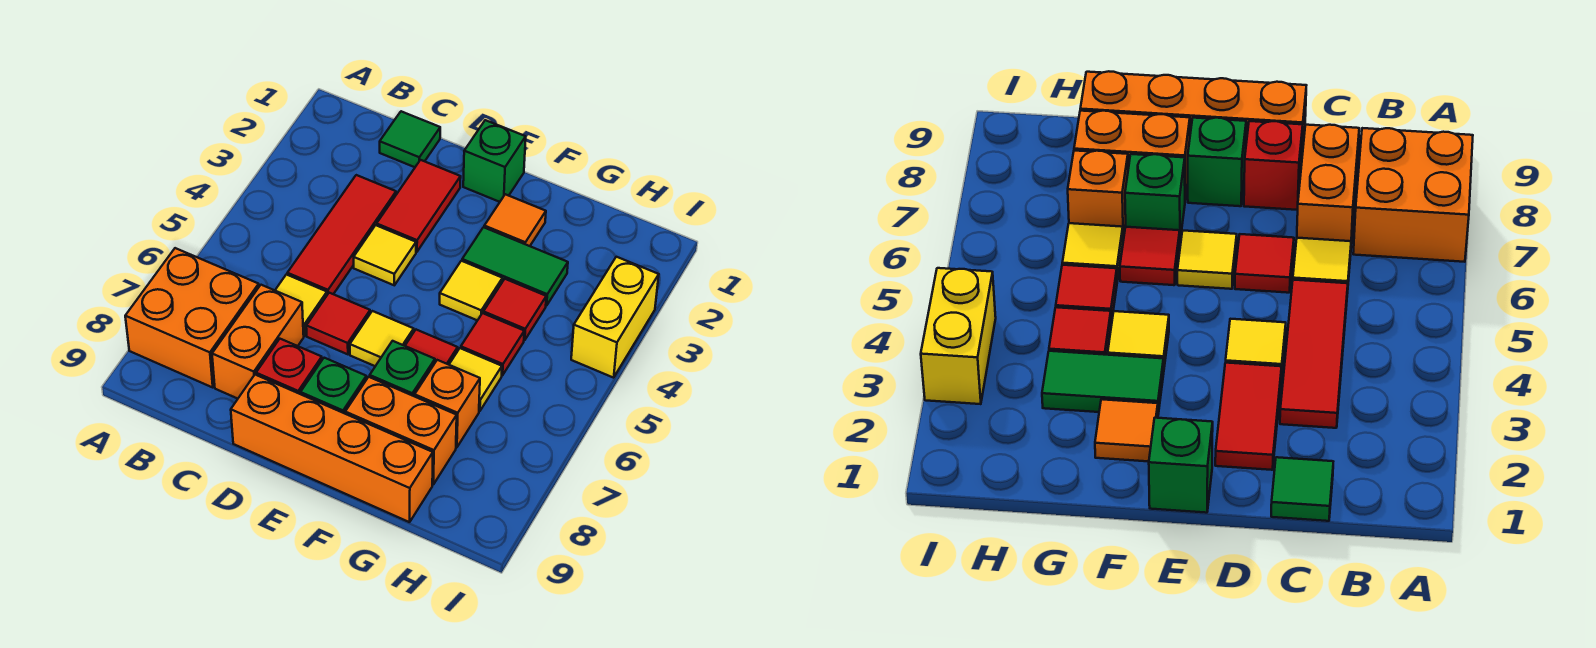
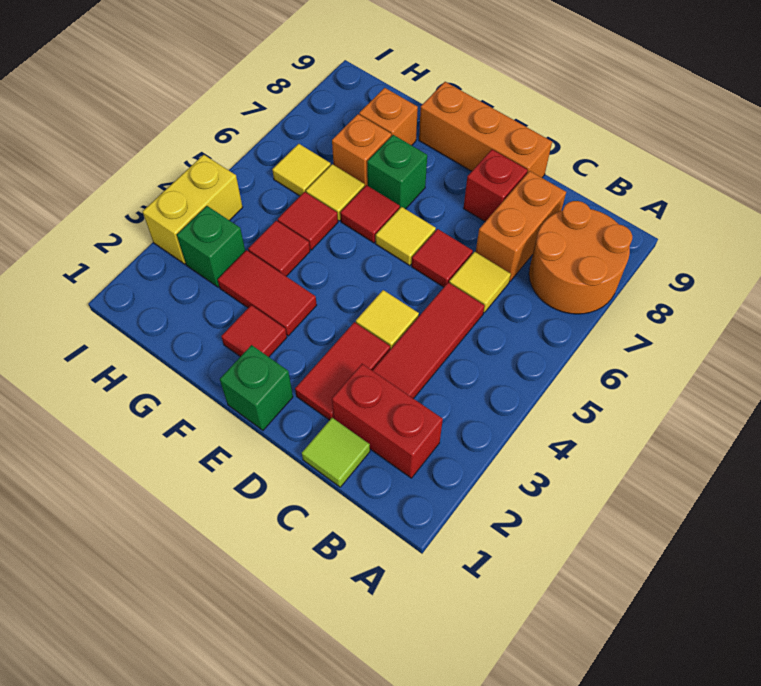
orange 2x2 brick [125,248,259,387] -> orange 2x2 round brick [529,201,632,314]
none -> red 1x2 brick [332,364,443,478]
green 1x1 tile [380,111,440,167] -> lime 1x1 tile [302,418,370,487]
orange 1x4 brick [231,375,433,522] -> orange 1x3 brick [419,82,552,178]
green 1x1 brick [300,358,366,414] -> green 1x1 brick moved to [177,206,245,287]
orange 1x1 tile [484,194,546,246] -> red 1x1 tile [221,305,287,357]
green 1x2 tile [462,227,568,306] -> red 1x2 tile [218,250,317,336]
yellow 1x1 tile [440,261,503,320] -> yellow 1x1 tile moved to [272,144,331,196]
orange 1x2 brick [345,377,457,485] -> orange 1x1 brick [359,88,418,145]

